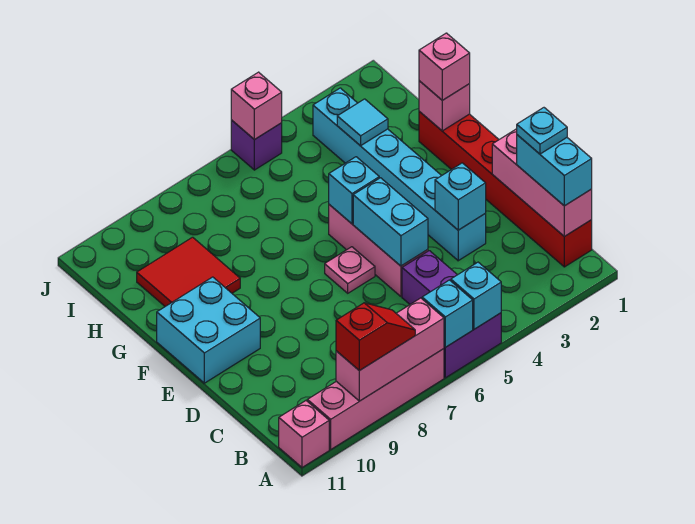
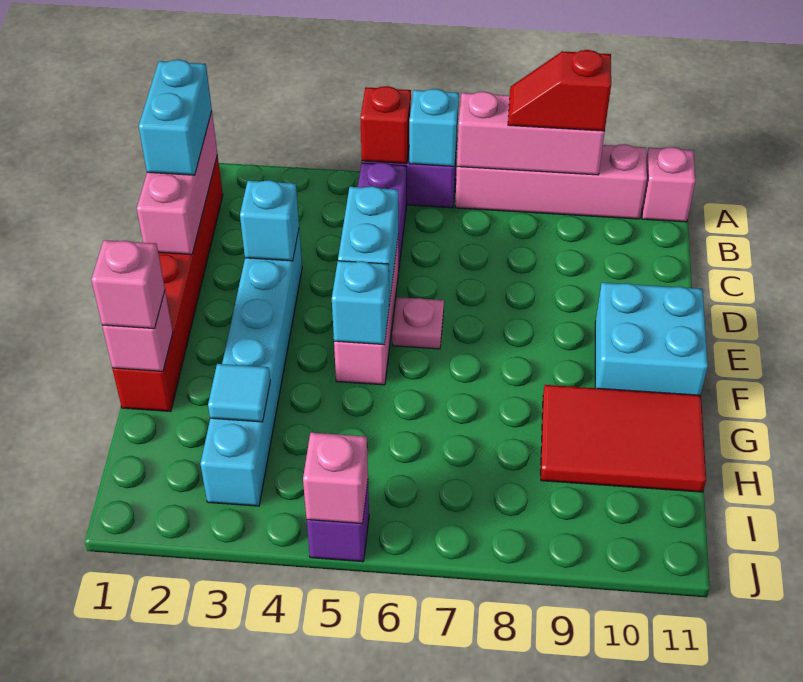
cyan 1x1 brick [451,262,501,329] -> red 1x1 brick [360,86,411,164]
cyan 1x1 plate [517,108,567,154] -> none
red 2x2 tile [137,237,240,306] -> red 2x3 tile [541,385,706,492]

